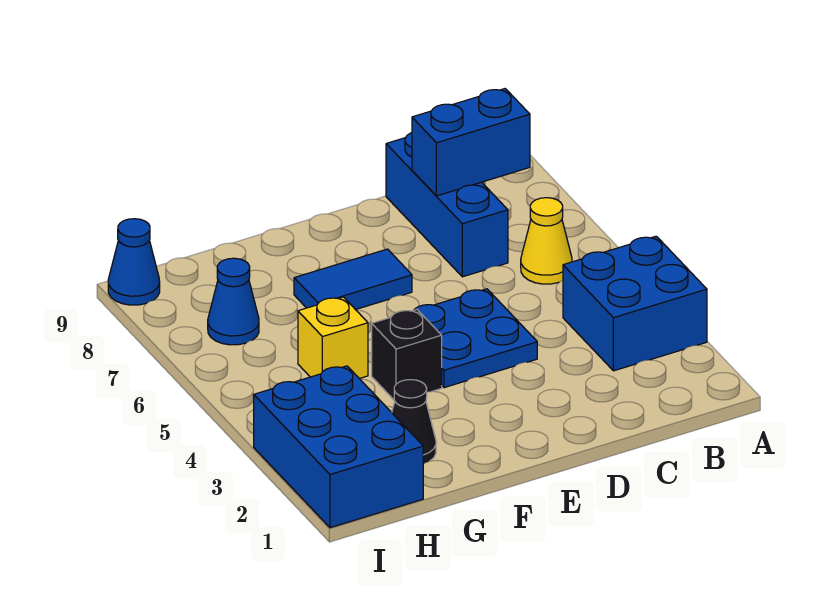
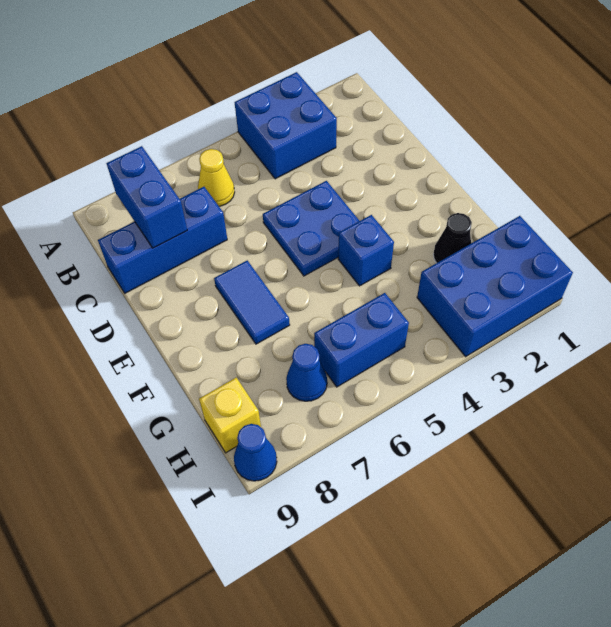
black 1x1 brick [372,310,442,400] -> blue 1x1 brick [338,215,394,286]
yellow 1x1 brick [298,297,368,379] -> yellow 1x1 brick moved to [199,378,261,453]
none -> blue 1x2 brick [314,293,409,387]

